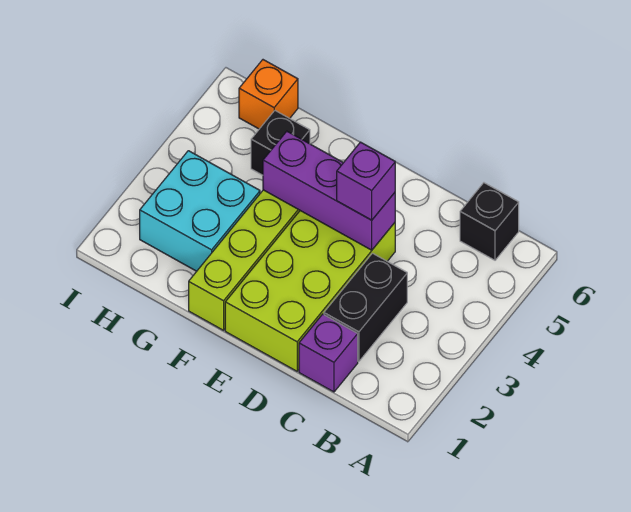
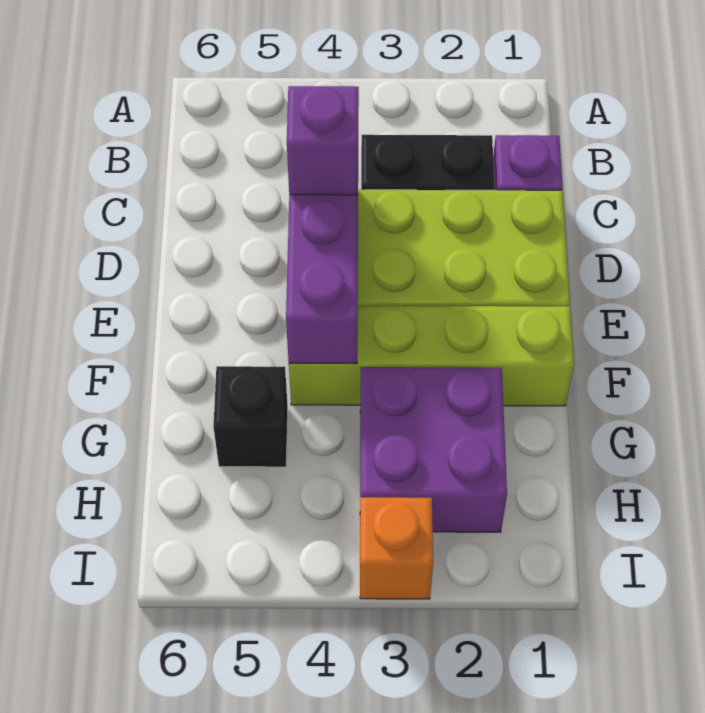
black 1x1 brick [460,183,519,260] -> none
cyan 2x2 brick [140,151,260,271] -> purple 2x2 brick [360,367,507,532]
orange 1x1 brick [239,60,298,129] -> orange 1x1 brick moved to [360,497,433,599]

